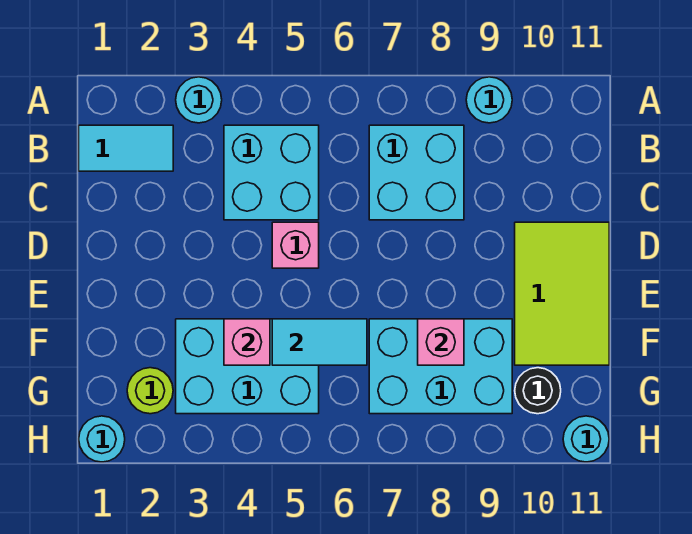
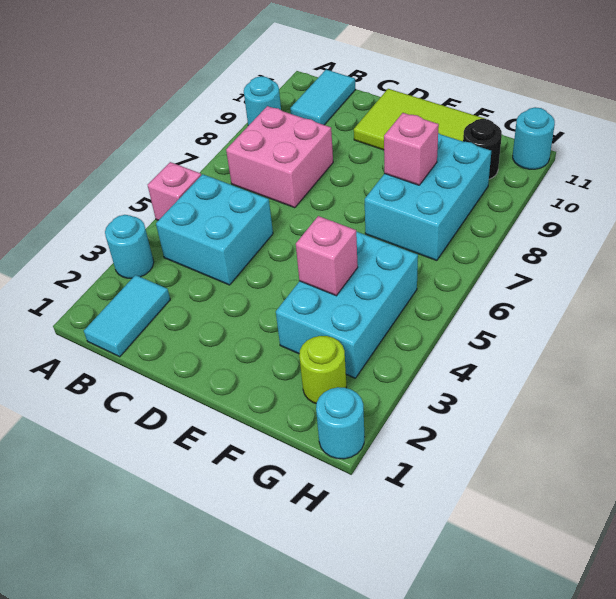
cyan 2x2 brick [369,125,464,220] -> pink 2x2 brick [226,106,333,208]
pink 1x1 brick [272,222,319,268] -> pink 1x1 brick moved to [148,162,201,220]
cyan 1x2 tile [272,319,367,365] -> cyan 1x2 tile moved to [290,70,355,125]

